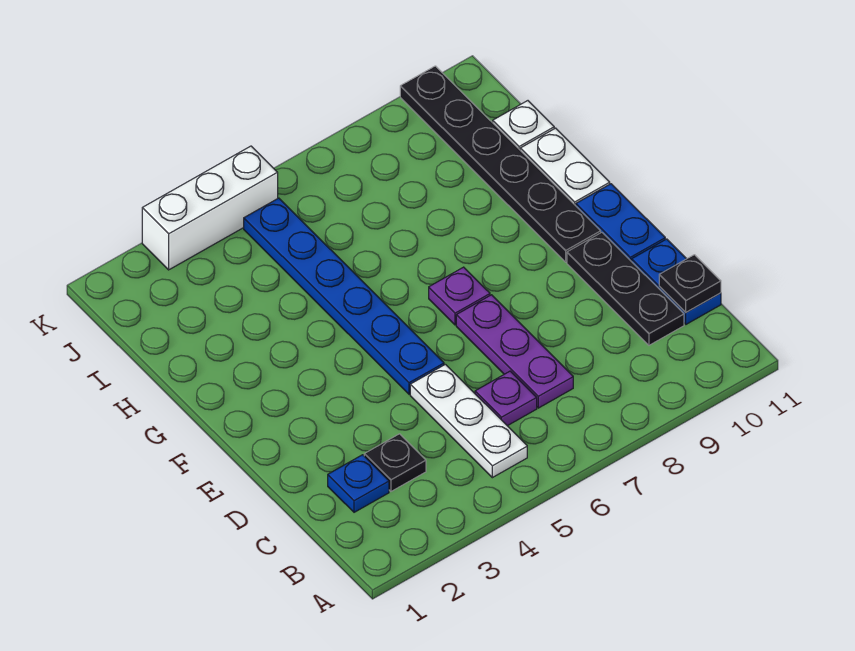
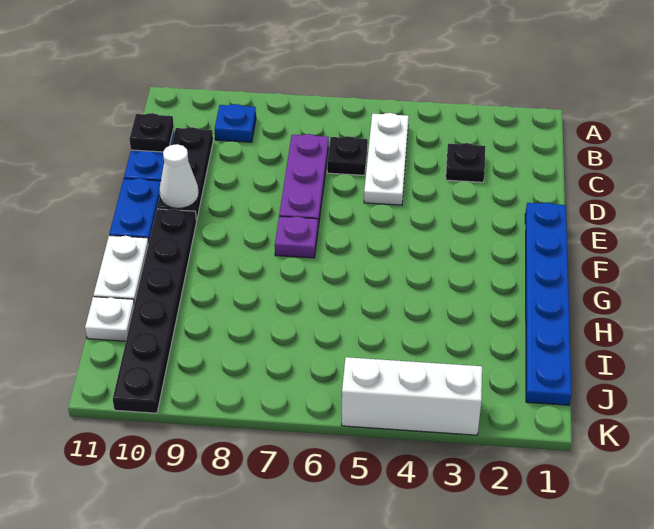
blue 1x1 plate [328,455,389,512] -> blue 1x1 plate moved to [215,104,256,142]
purple 1x1 plate [475,371,537,426] -> black 1x1 plate [327,136,368,175]
blue 1x6 plate [244,198,444,394] -> blue 1x6 plate moved to [525,203,572,405]
none -> white 1x1 cone [160,144,199,208]

